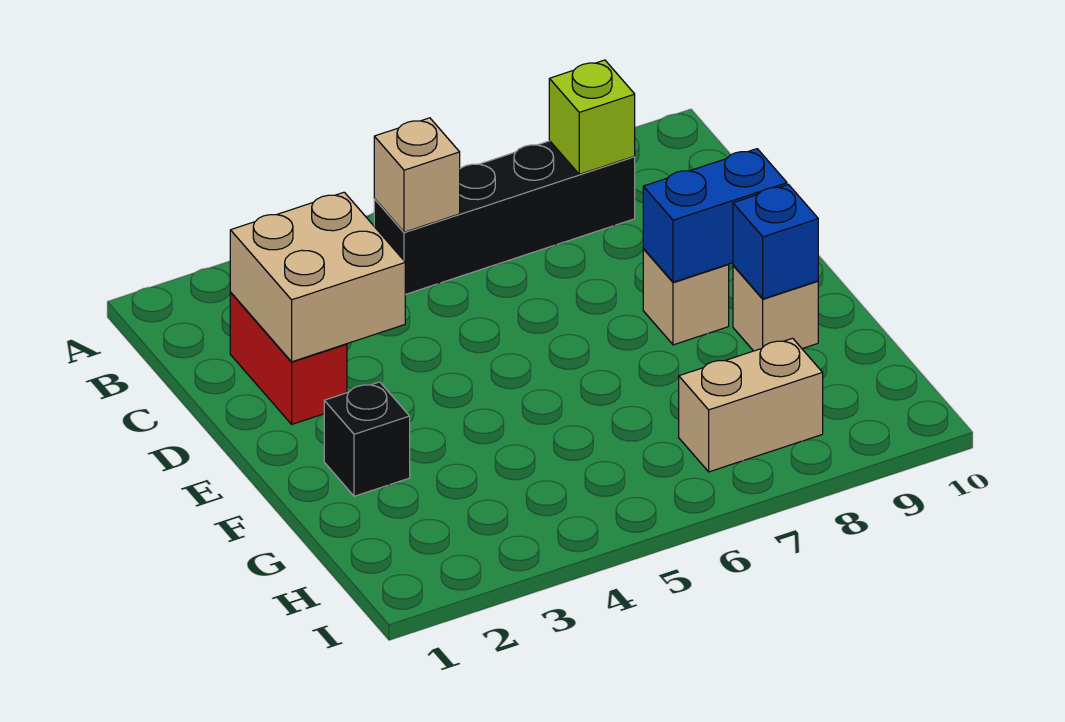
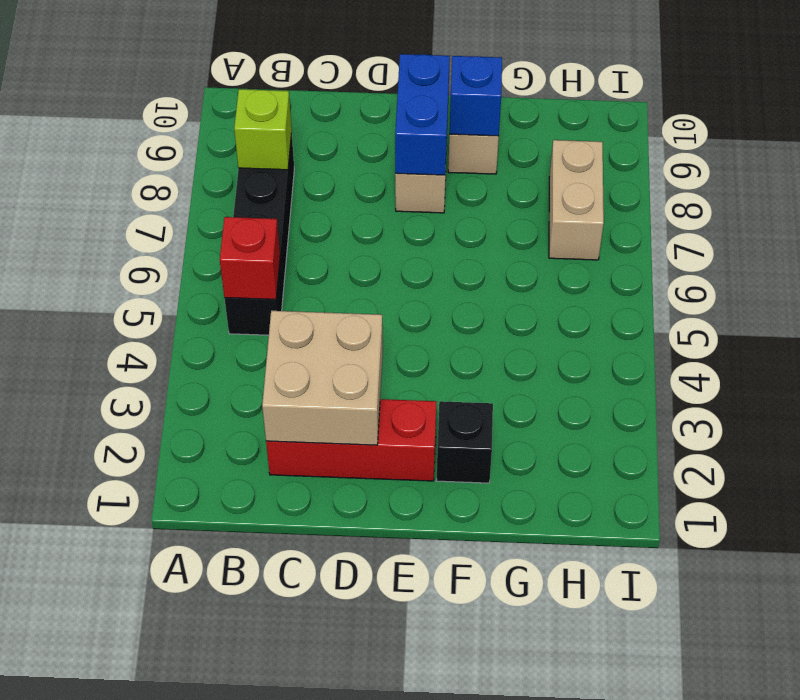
tan 1x1 brick [374,118,460,232] -> red 1x1 brick [220,217,280,299]
red 1x2 brick [230,293,347,424] -> red 1x3 brick [266,399,436,481]

